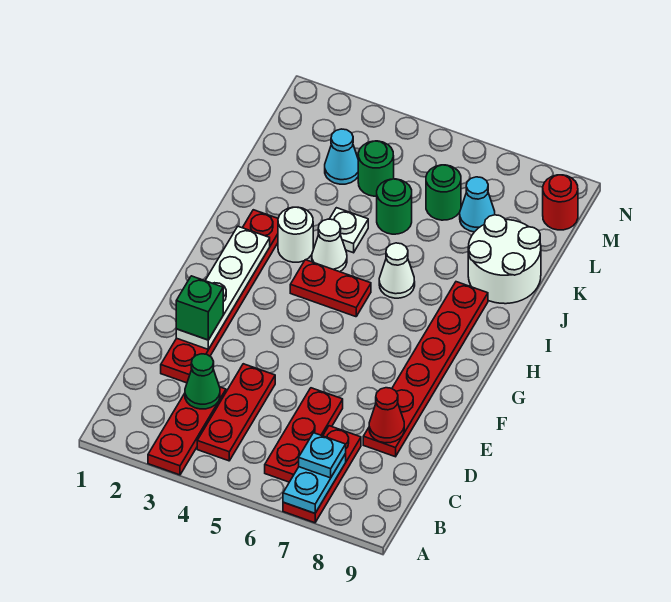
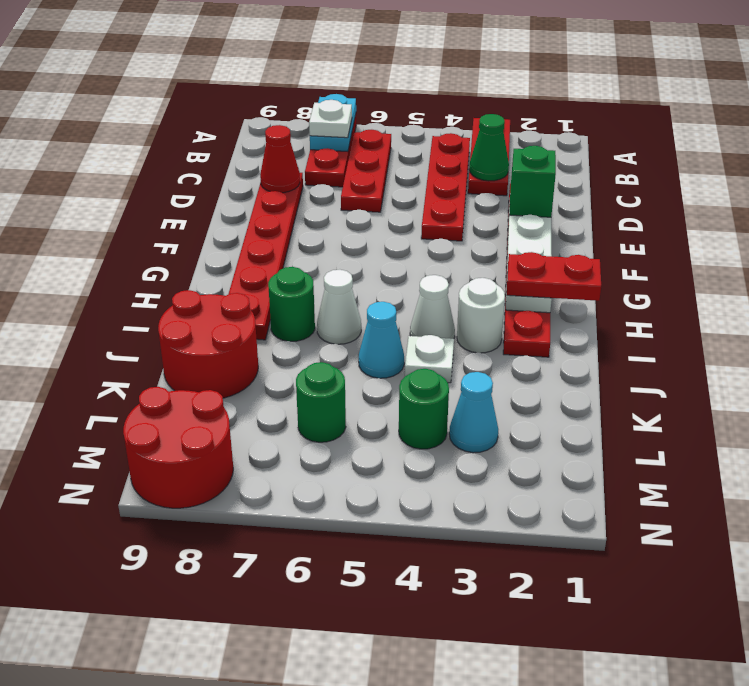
red 1x3 plate [197,364,275,461] -> red 1x4 plate [421,133,470,241]
cyan 1x1 plate [299,433,346,478] -> white 1x1 plate [309,100,352,138]
red 1x2 plate [290,260,371,317] -> red 1x2 plate moved to [507,252,601,301]
white 2x2 round brick [468,215,541,304] -> red 2x2 round brick [158,290,258,398]
green 1x1 round brick [377,179,412,234] -> green 1x1 round brick moved to [268,267,315,341]
cyan 1x1 cone [460,177,495,232] -> cyan 1x1 cone moved to [359,302,404,378]
red 1x1 round brick [543,175,578,230] -> red 2x2 round brick [123,387,233,508]

